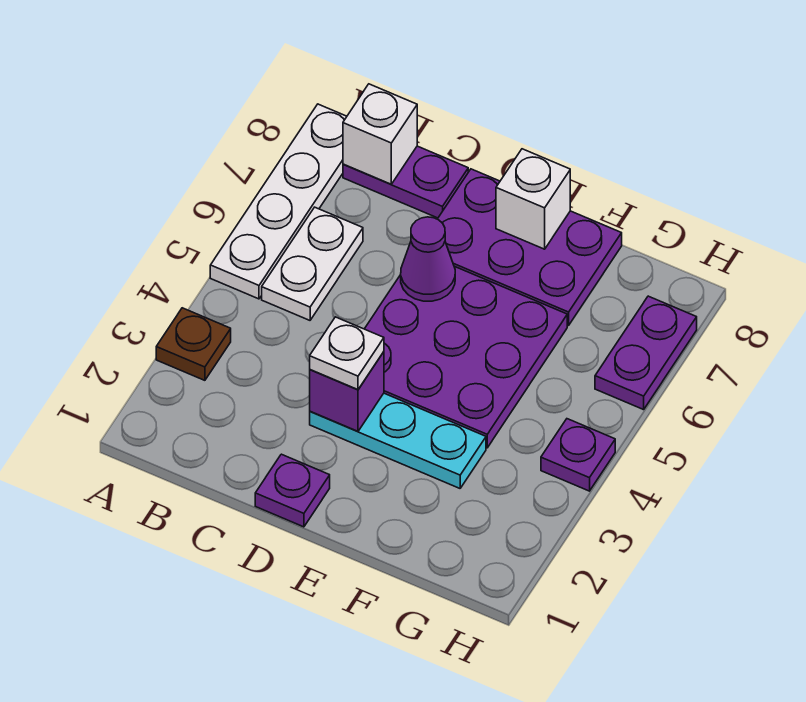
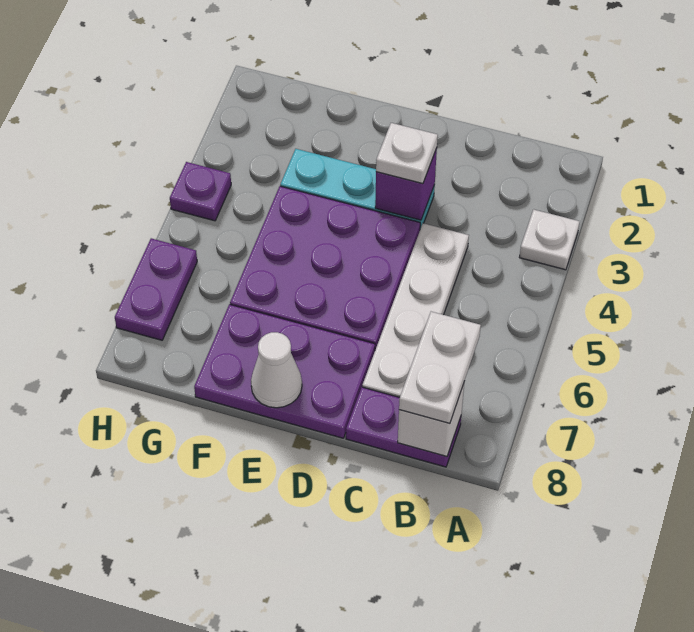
brown 1x1 plate [156,308,231,380] -> white 1x1 plate [519,209,580,270]
white 1x4 plate [210,104,347,299] -> white 1x4 plate moved to [362,223,469,397]
white 1x2 plate [262,207,363,320] -> white 1x2 plate moved to [399,312,481,424]
purple 1x1 plate [255,454,330,527] -> none
purple 1x1 cone [401,217,455,301] -> none
white 1x1 brick [496,149,570,249] -> white 1x1 cone [251,332,302,408]

